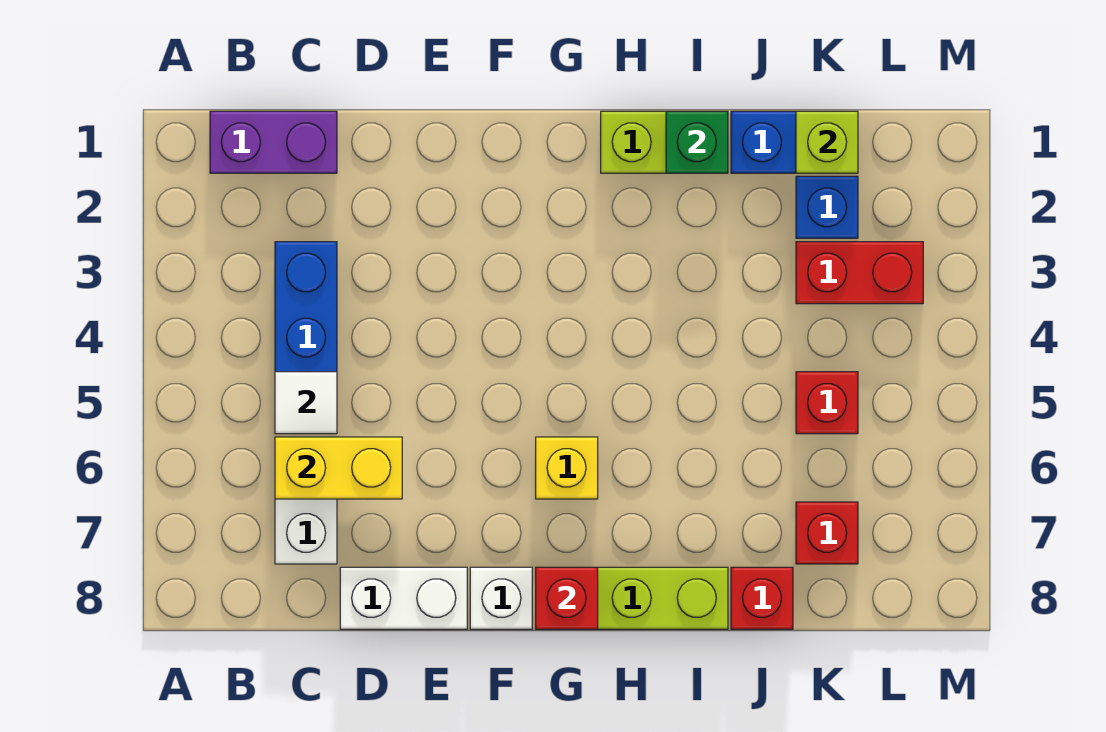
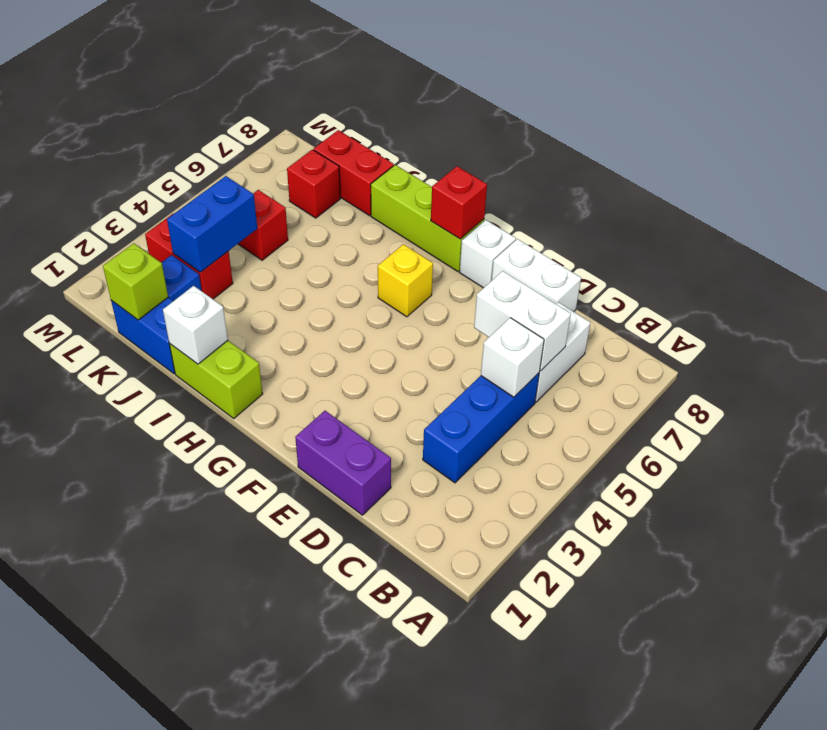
purple 1x2 brick [210,111,337,173] -> purple 1x2 brick moved to [295,411,391,515]
white 1x1 tile [275,372,337,434] -> white 1x1 brick [481,318,544,397]
yellow 1x2 brick [275,437,402,499] -> white 1x2 brick [474,271,571,371]
green 1x1 brick [666,111,728,173] -> white 1x1 brick [163,286,228,364]
red 1x1 brick [731,567,793,629] -> red 1x2 brick [314,130,394,216]
none -> blue 1x2 brick [167,176,257,272]

